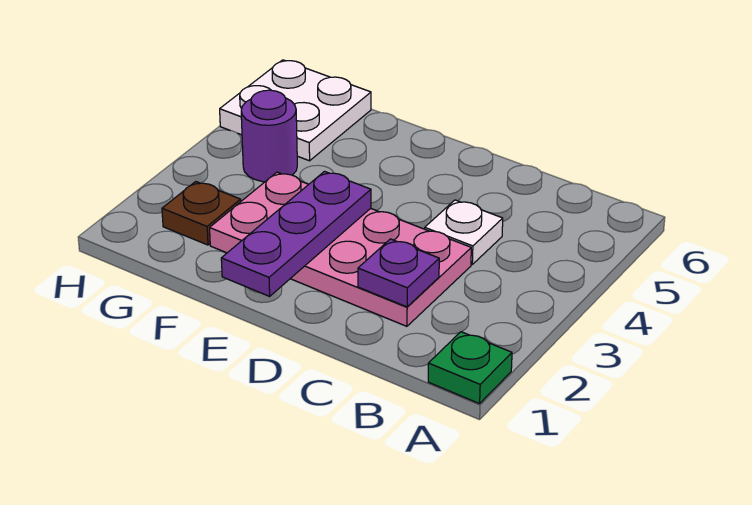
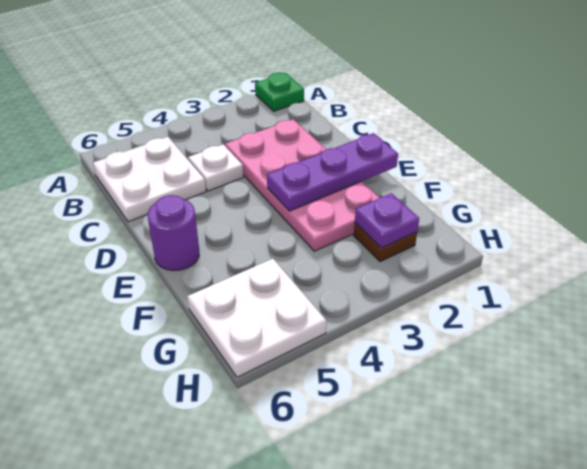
none -> white 2x2 plate [93,137,206,222]
purple 1x1 plate [358,239,439,307] -> purple 1x1 plate moved to [355,193,419,248]
purple 1x1 round brick [241,90,297,182] -> purple 1x1 round brick moved to [148,195,199,271]

